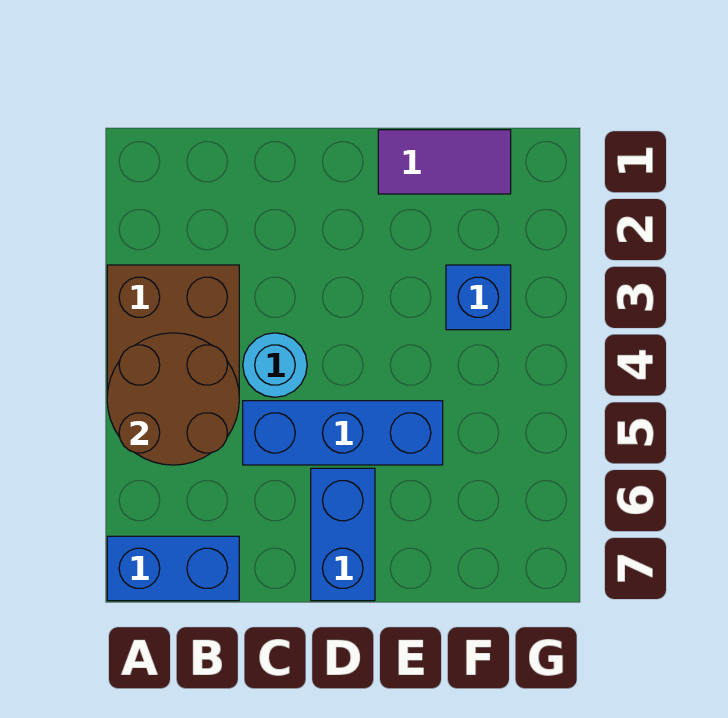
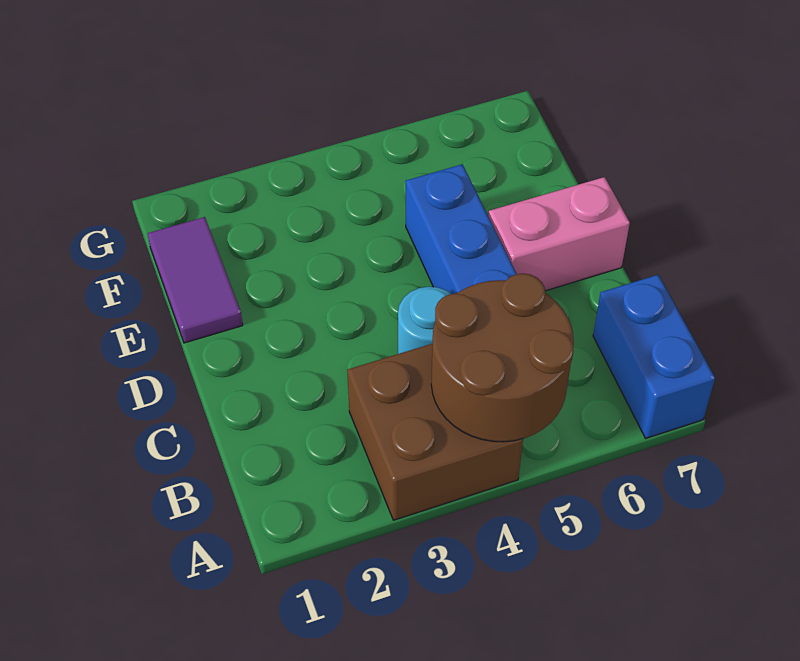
blue 1x2 brick [311,468,375,601] -> pink 1x2 brick [488,177,630,291]
blue 1x1 brick [446,265,511,330] -> none

